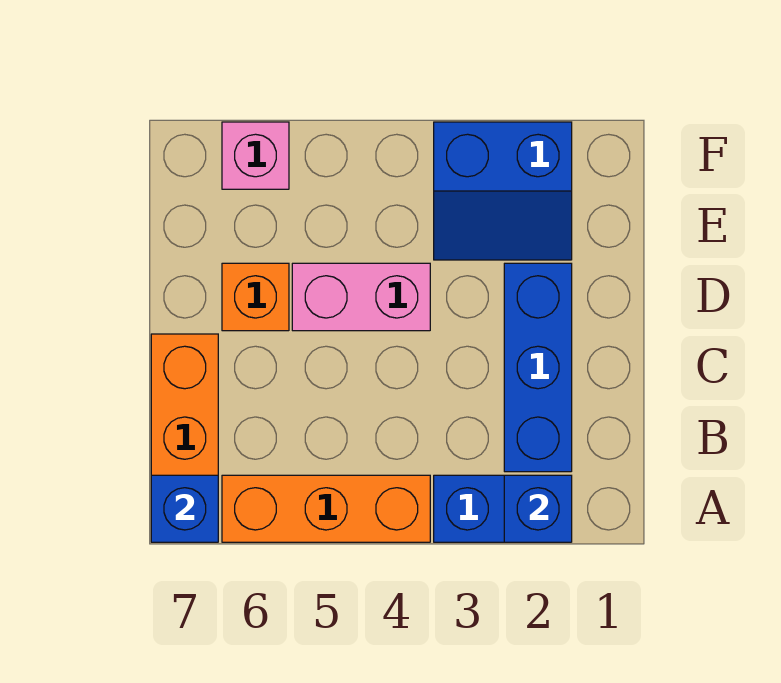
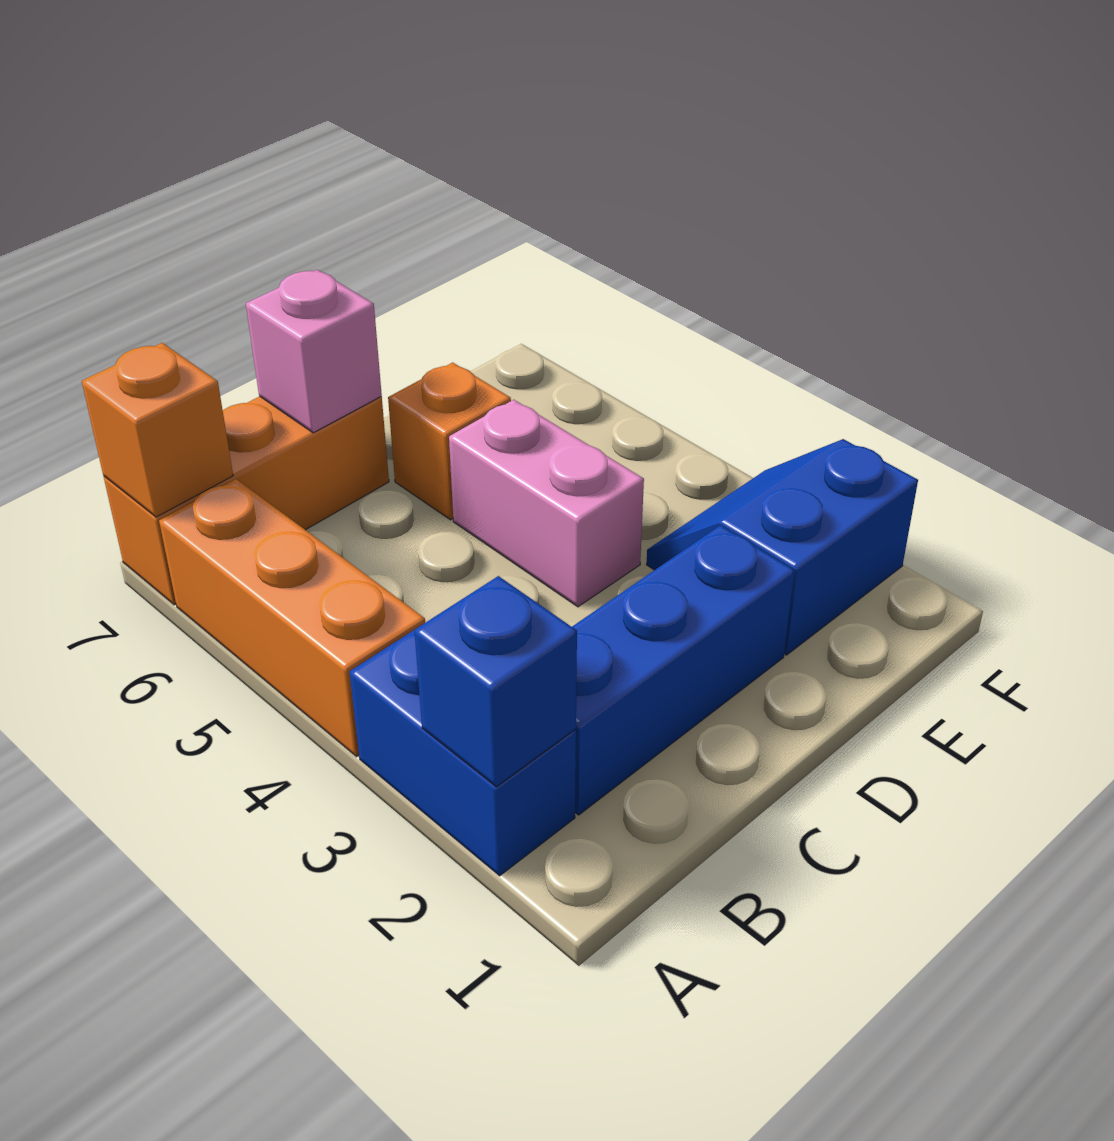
blue 1x1 brick [151,475,218,542] -> orange 1x1 brick [82,343,233,517]
blue 2x2 slope [434,122,572,260] -> blue 2x2 slope turned to [646,439,918,655]
pink 1x1 brick [222,122,289,189] -> pink 1x1 brick moved to [246,270,382,433]

